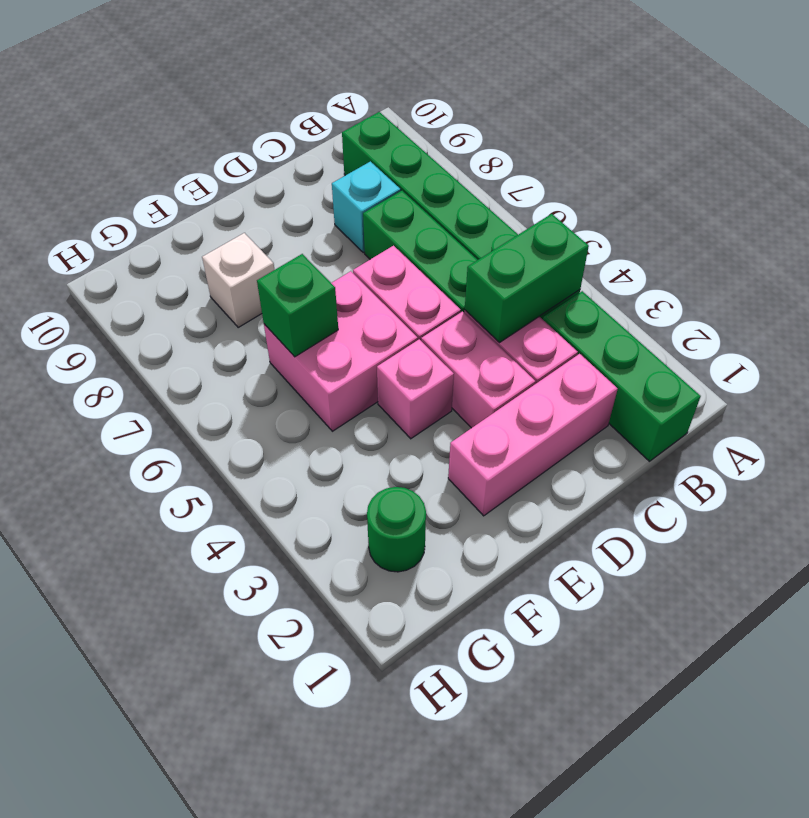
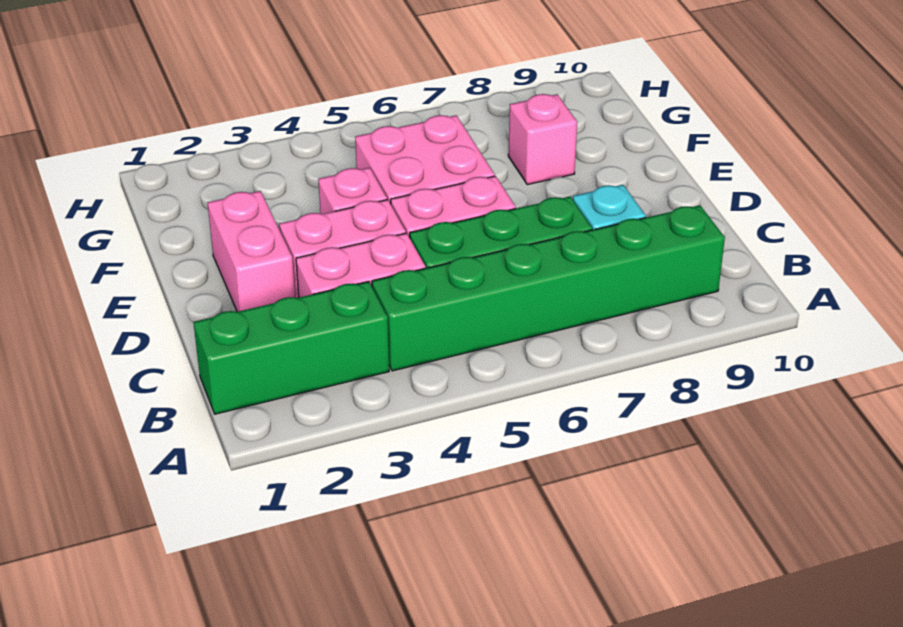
green 1x2 brick [465,214,589,342] -> none
pink 1x3 brick [448,354,618,516] -> pink 1x2 brick [208,191,295,312]
green 1x1 brick [257,254,338,357] -> none
white 1x1 brick [202,233,274,327] -> pink 1x1 brick [508,94,577,185]
green 1x1 round brick [367,487,426,572] -> none

